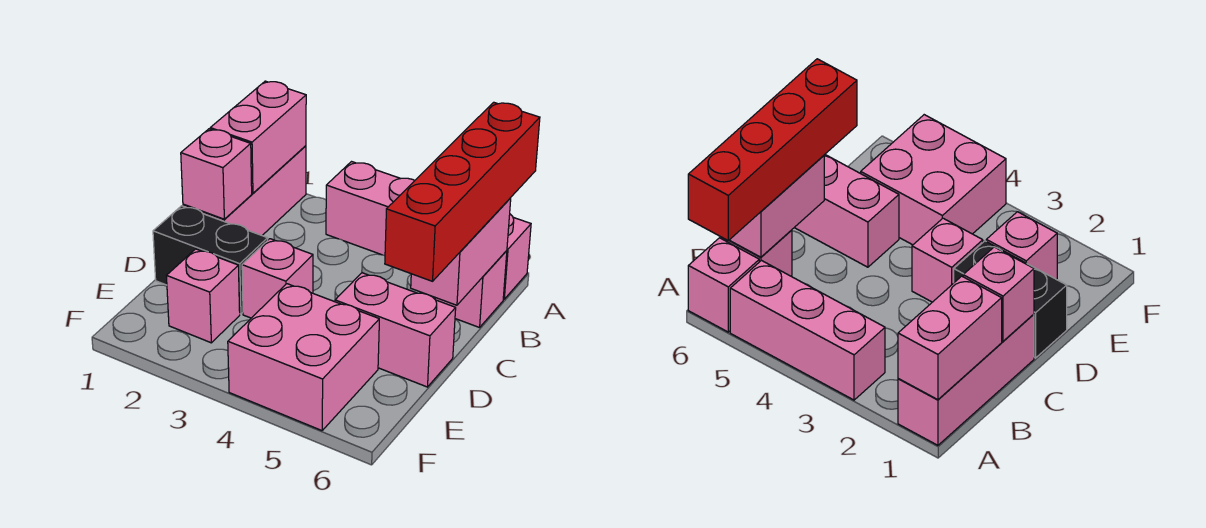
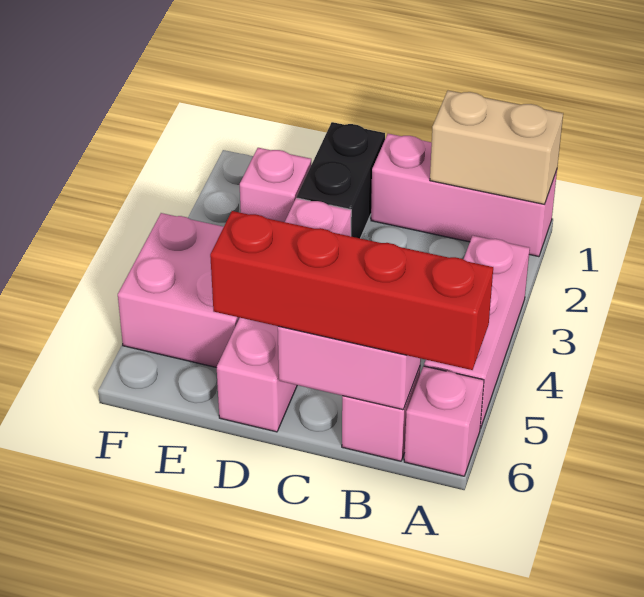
pink 1x2 brick [210,81,306,193] -> tan 1x2 brick [430,91,563,204]
pink 1x1 brick [181,129,252,219] -> none

